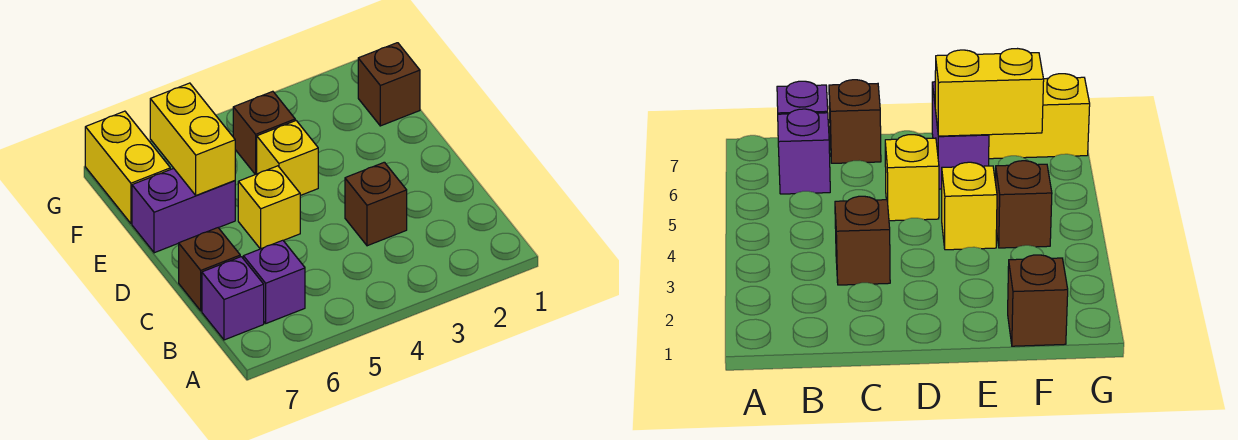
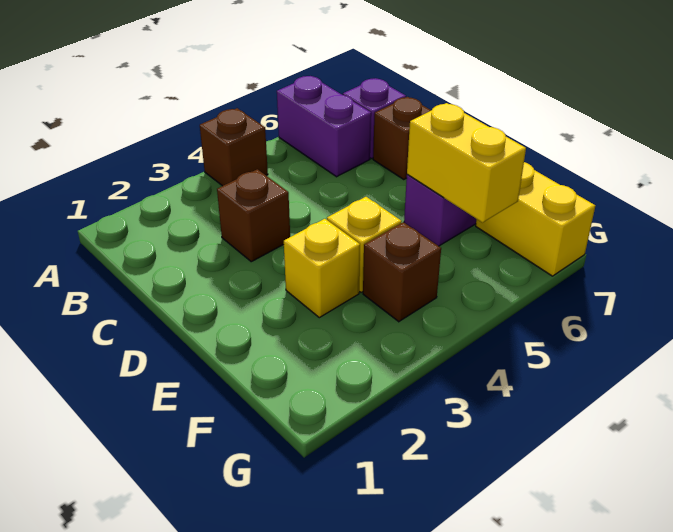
purple 1x1 brick [243,240,305,323] -> purple 1x2 brick [277,76,371,177]
yellow 1x1 brick [238,166,300,249] -> yellow 1x1 brick moved to [284,219,360,318]
brown 1x1 brick [358,43,420,126] -> brown 1x1 brick moved to [200,108,268,186]

